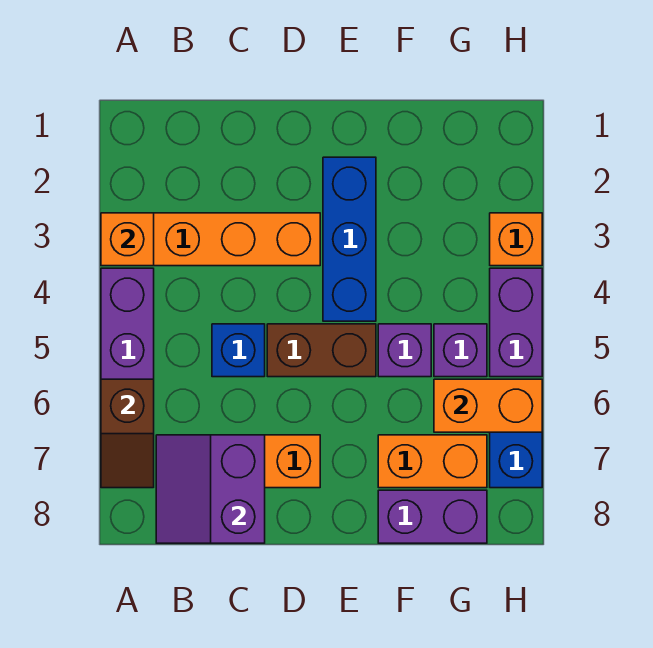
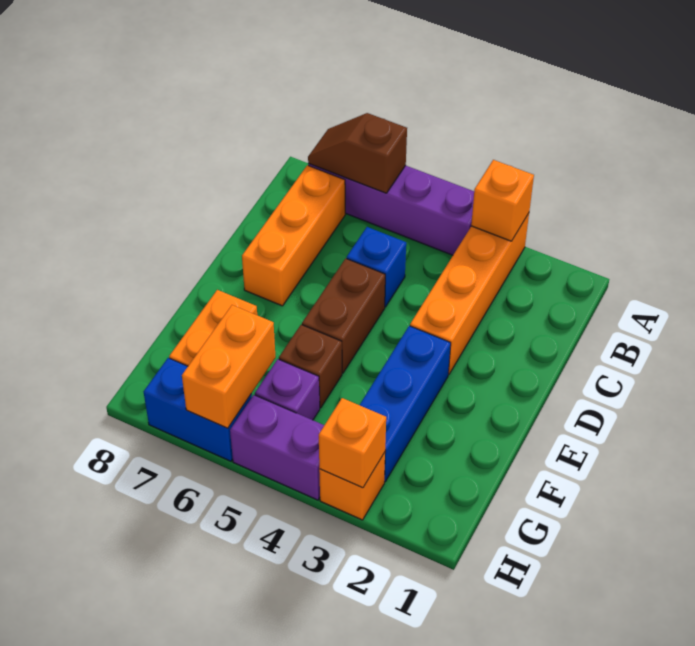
purple 2x2 slope [156,435,265,543] -> none
blue 1x3 brick [323,157,376,321] -> blue 1x3 brick turned to [360,326,451,482]
purple 1x1 brick [378,324,431,377] -> brown 1x1 brick [279,325,342,408]
purple 1x2 brick [378,490,487,543] -> none
none -> orange 1x1 brick [319,398,386,488]

